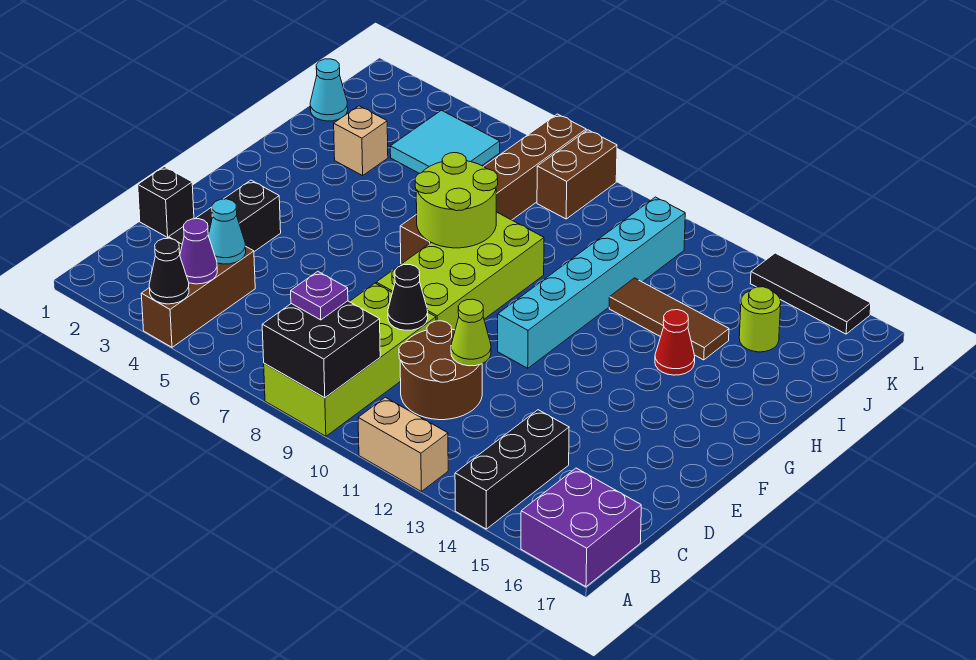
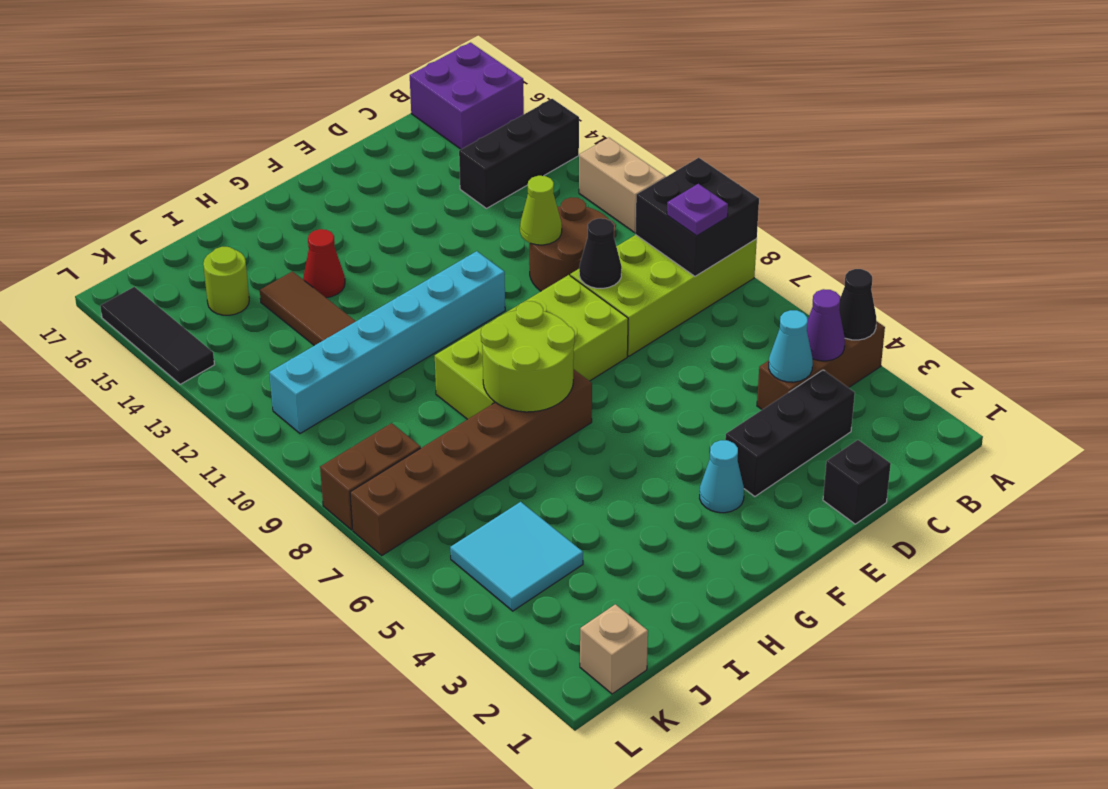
tan 1x1 brick [334,106,388,176] -> tan 1x1 brick moved to [580,604,648,694]
cyan 1x1 cone [310,59,348,121] -> cyan 1x1 cone moved to [700,440,744,513]

